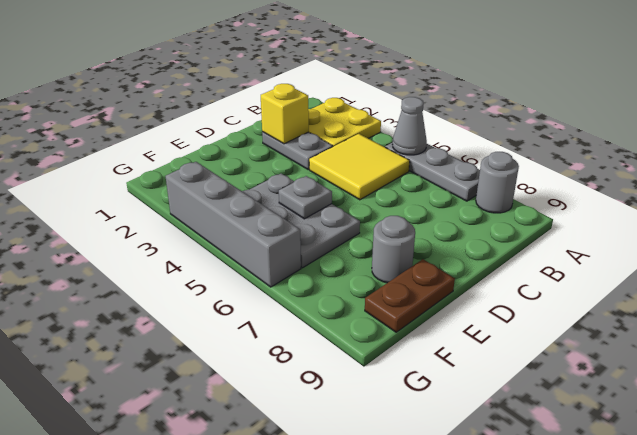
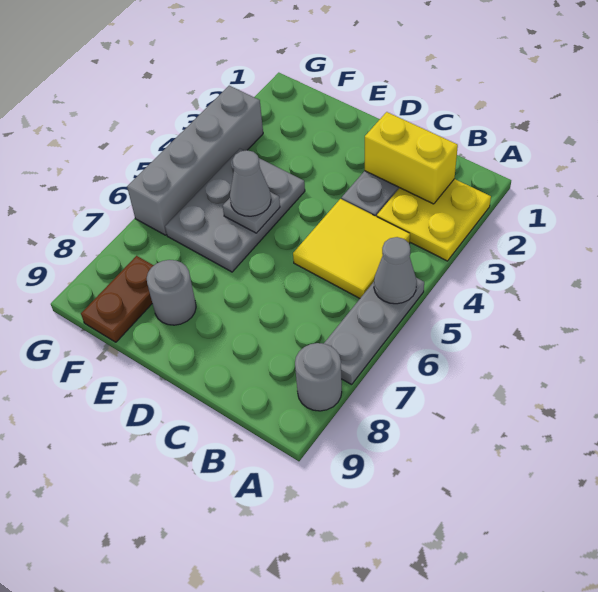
yellow 1x1 brick [261,84,309,144] -> yellow 1x2 brick [365,112,458,204]
none -> grey 1x1 cone [230,150,271,216]
brown 1x2 plate [365,259,455,332] -> brown 1x2 plate turned to [81,256,154,342]

